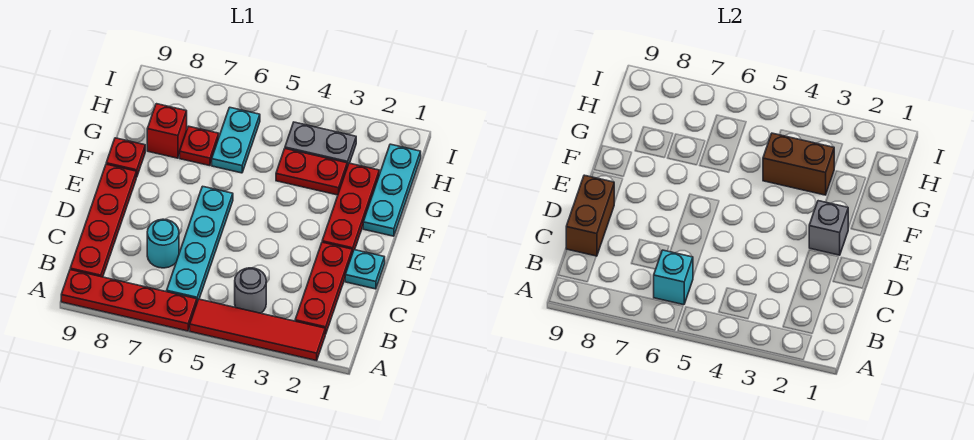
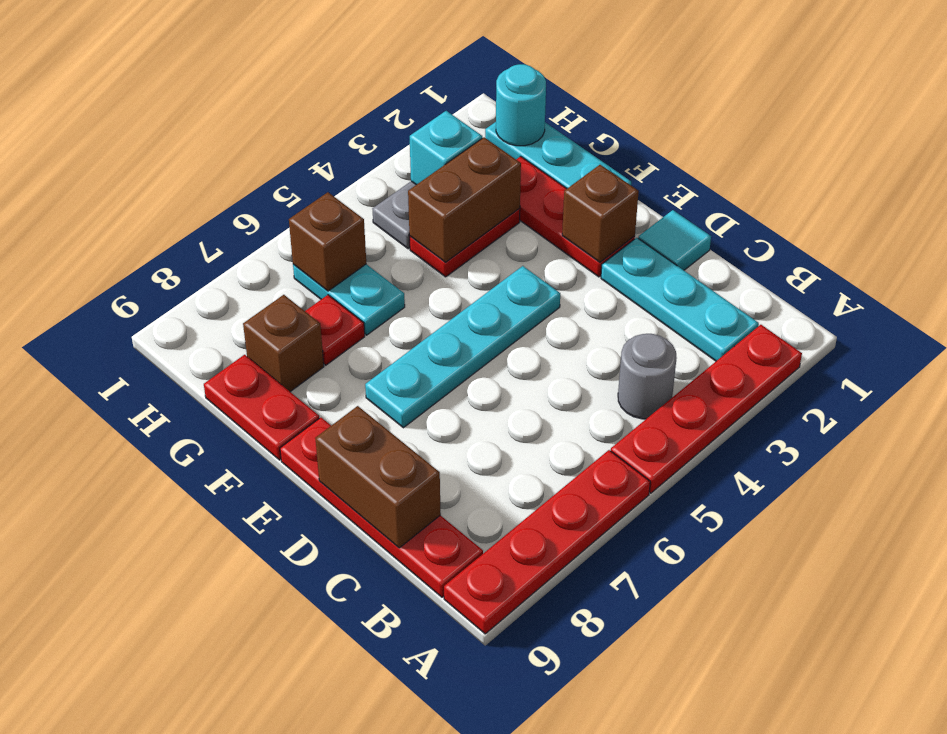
red 1x4 tile [190,299,325,361] -> red 1x4 plate [611,325,802,493]
red 1x3 plate [295,242,352,334] -> cyan 1x3 plate [601,238,759,361]
cyan 1x4 plate [167,186,233,301] -> cyan 1x4 plate turned to [365,266,560,428]
cyan 1x1 brick [654,250,693,305] -> cyan 1x1 brick moved to [410,111,482,185]
cyan 1x1 round brick [147,219,179,268] -> cyan 1x1 round brick moved to [496,64,546,146]
cyan 1x1 plate [345,250,385,289] -> cyan 1x1 tile [638,210,711,270]
grey 1x1 brick [809,201,848,255] -> brown 1x1 brick [562,165,639,262]
red 1x1 plate [106,138,145,177] -> red 1x2 plate [204,355,319,460]
red 1x1 brick [147,104,187,158] -> brown 1x1 brick [243,295,324,392]
none -> brown 1x1 brick [289,192,366,291]

